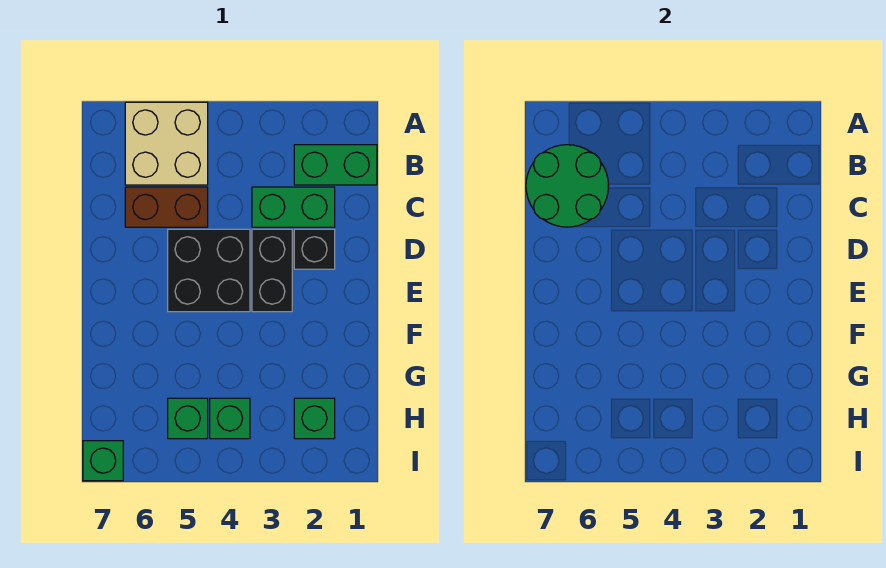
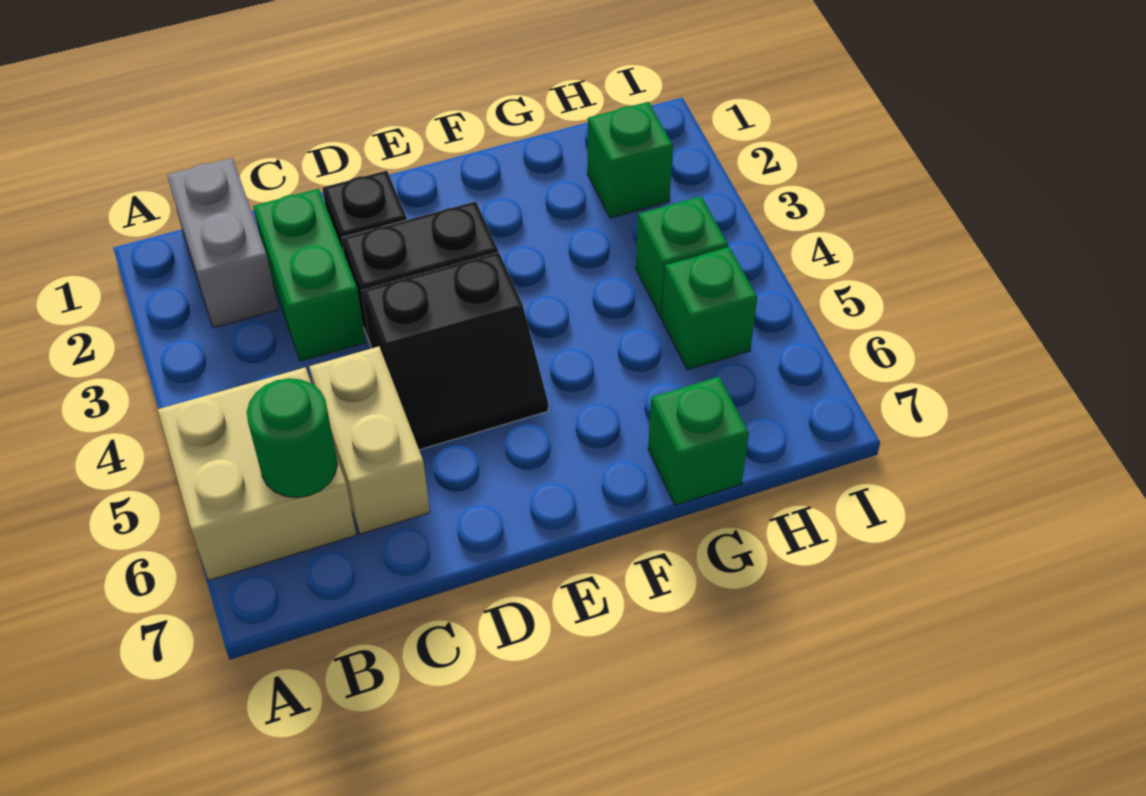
green 1x2 brick [294,145,377,185] -> grey 1x2 brick [167,158,278,328]
green 2x2 round brick [526,145,608,227] -> green 1x1 round brick [247,378,337,498]
brown 1x2 brick [125,187,208,227] -> tan 1x2 brick [309,347,430,534]
black 2x2 brick [168,229,250,312] -> black 2x2 slope [362,252,548,450]
green 1x1 brick [83,441,123,481] -> green 1x1 brick moved to [648,377,749,505]

